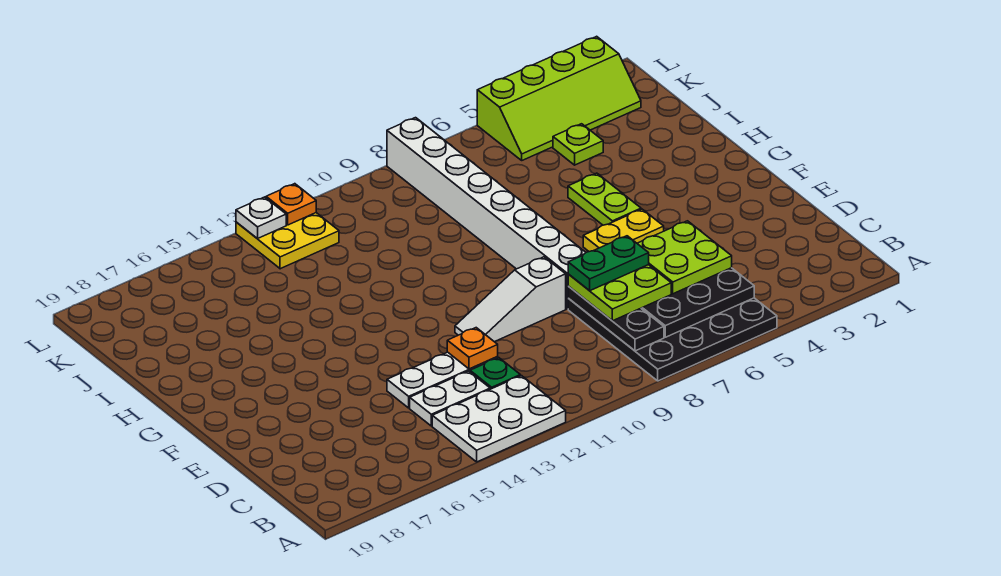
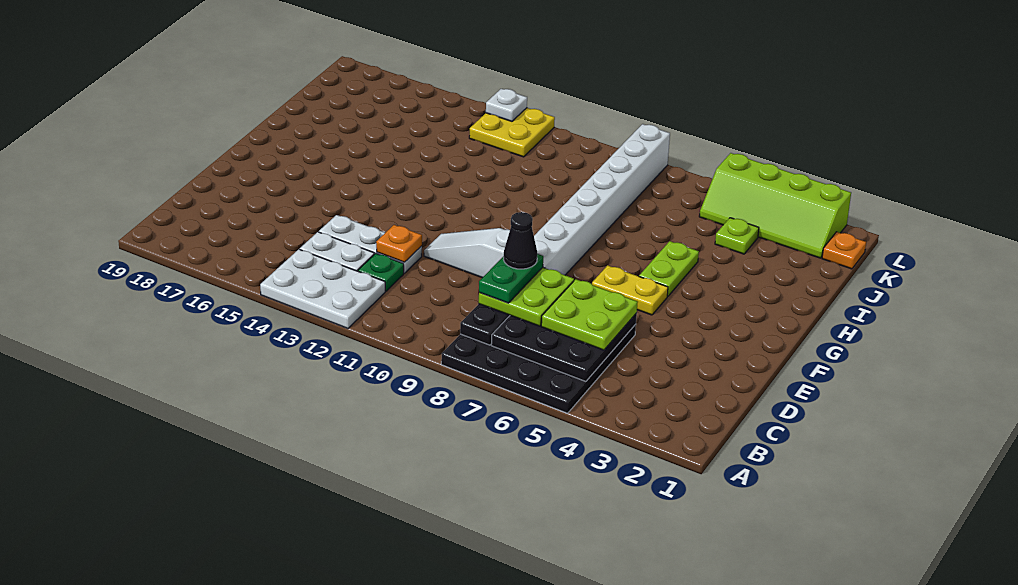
green 1x2 plate [568,236,649,291] -> green 1x2 plate turned to [479,254,543,303]
none -> black 1x1 cone [504,212,537,269]
orange 1x1 plate [266,184,316,225] -> orange 1x1 plate moved to [822,232,866,269]

